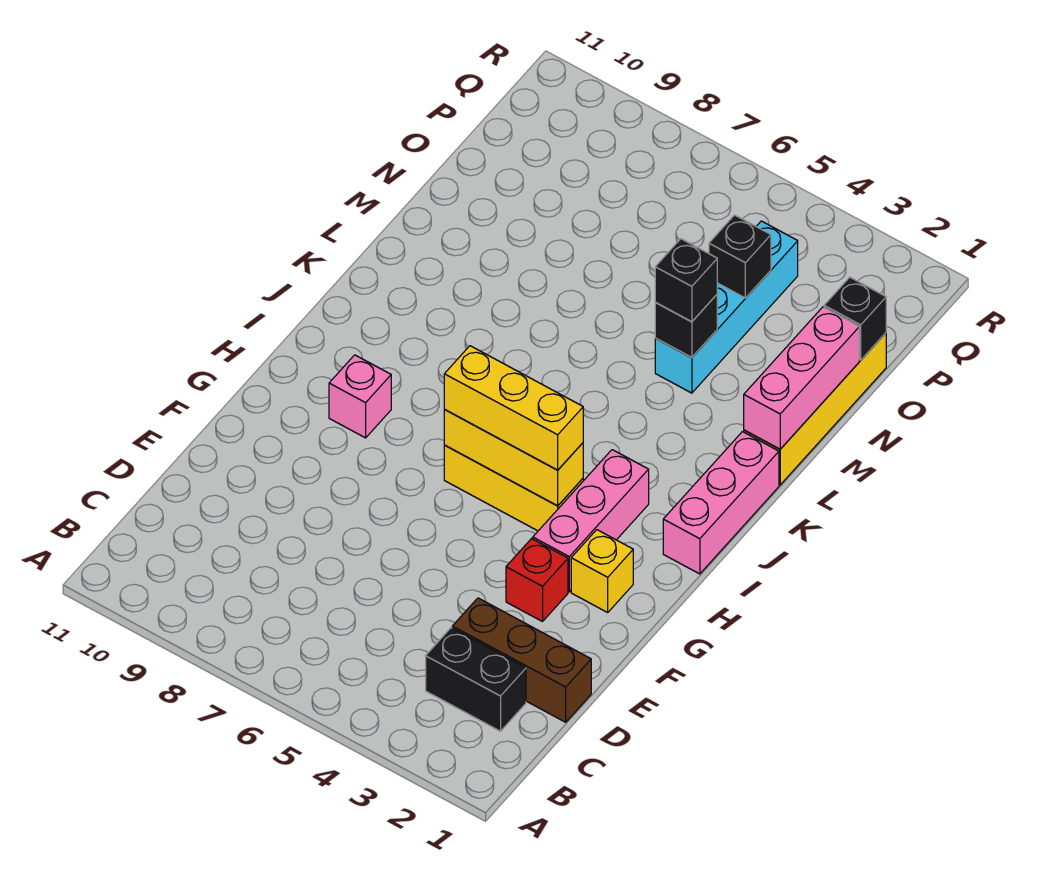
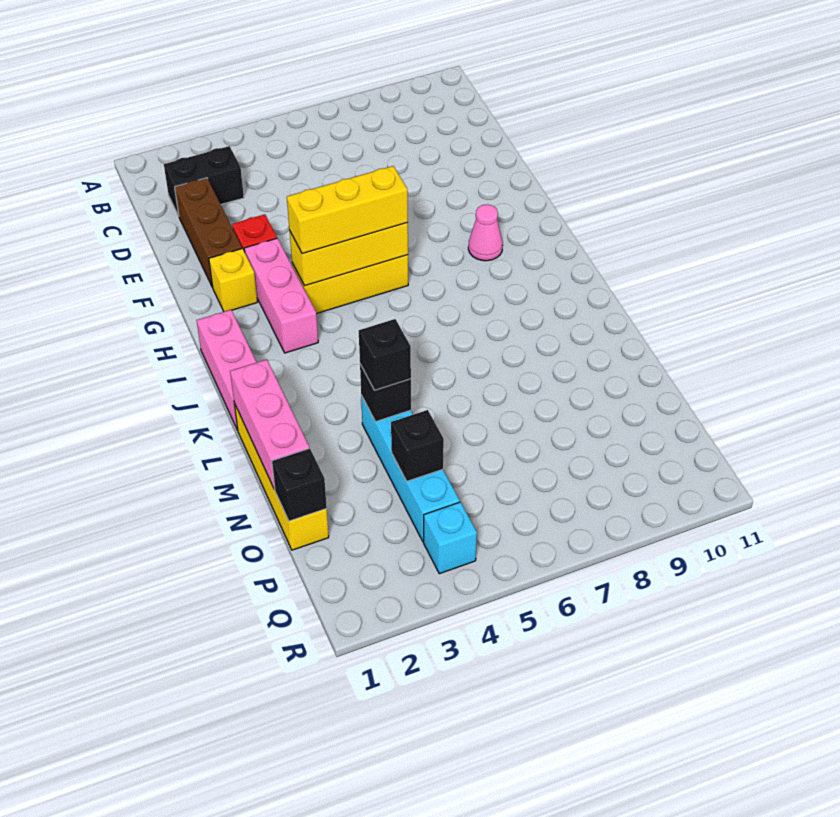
brown 1x3 brick [452,598,591,722] -> brown 1x3 brick turned to [175,178,242,287]
pink 1x1 brick [329,355,391,438] -> pink 1x1 cone [468,204,503,261]
none -> cyan 1x1 brick [424,502,477,574]

